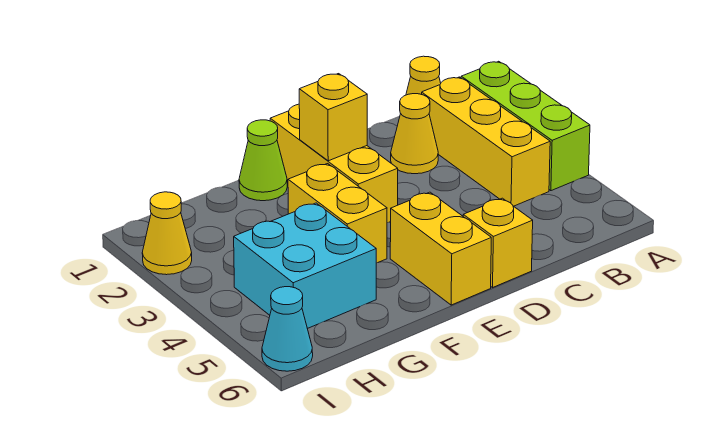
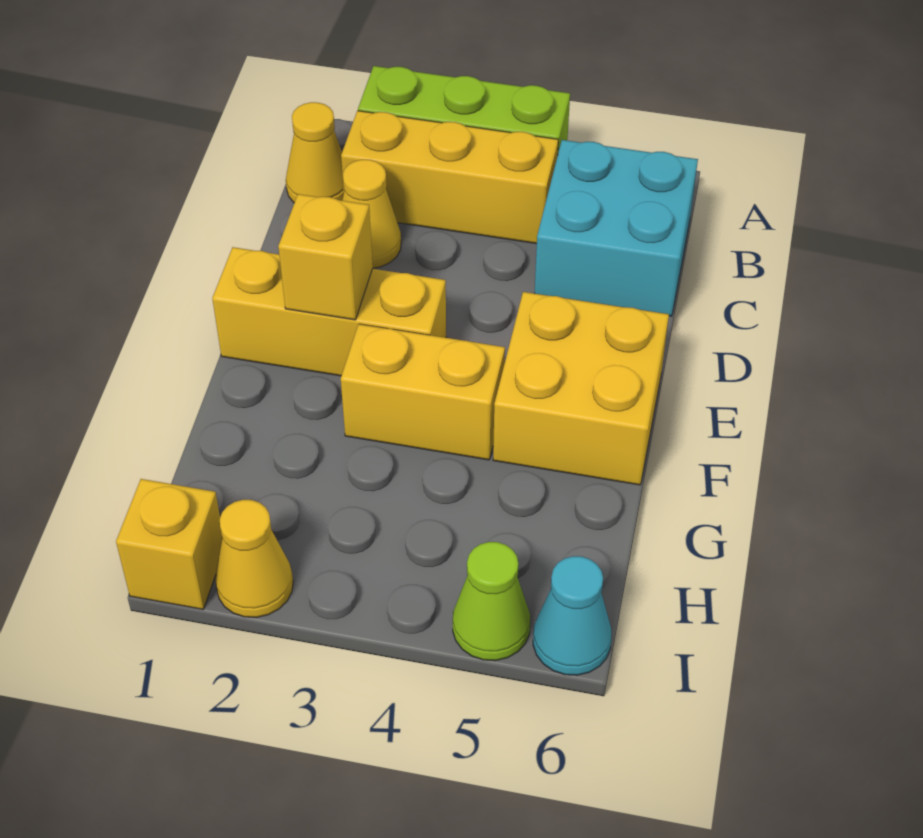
yellow 1x1 brick [463,198,533,287] -> yellow 1x1 brick moved to [116,479,222,609]
yellow 1x2 brick [390,192,491,305] -> yellow 2x2 brick [493,292,669,485]
lime 1x1 cone [239,120,287,201] -> lime 1x1 cone moved to [453,542,530,661]
cyan 2x2 brick [234,203,376,329] -> cyan 2x2 brick moved to [535,140,698,316]

